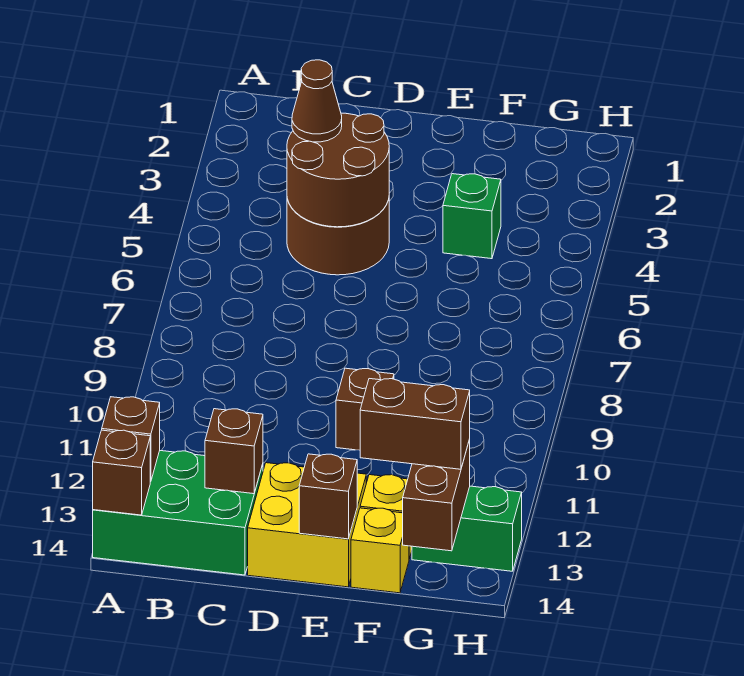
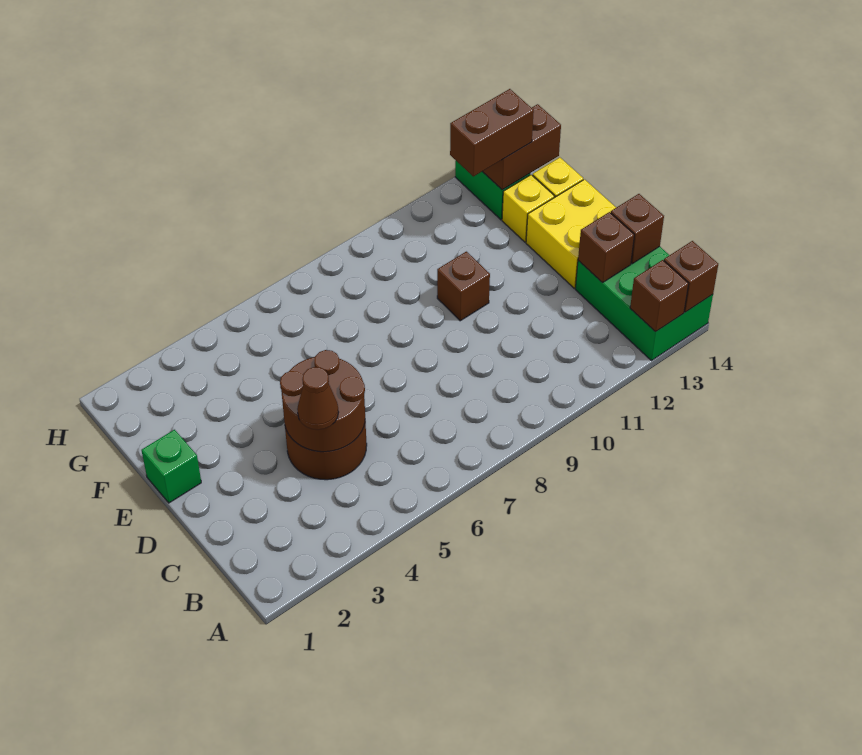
brown 1x1 brick [299,454,357,539] -> brown 1x1 brick moved to [611,194,664,264]
green 1x1 brick [443,174,501,259] -> green 1x1 brick moved to [141,430,201,503]
brown 1x2 brick [360,379,470,469] -> brown 1x2 brick turned to [450,89,534,176]

